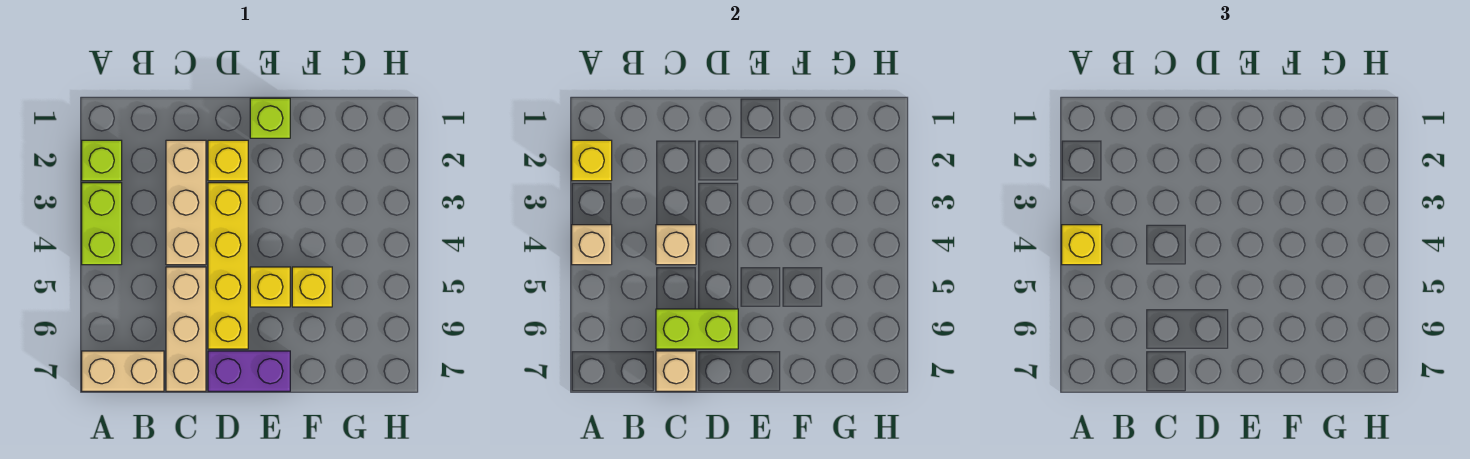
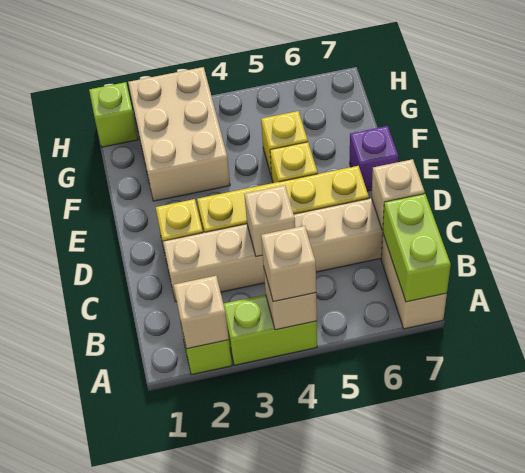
yellow 1x1 brick [572,140,612,181] -> tan 1x1 brick [174,276,229,349]
yellow 1x1 brick [1062,225,1102,265] -> tan 1x1 brick [261,226,316,302]
lime 1x2 brick [656,309,738,349] -> lime 1x2 brick moved to [383,194,451,302]
purple 1x2 brick [208,351,290,391] -> purple 1x1 brick [350,126,398,191]
lime 1x1 brick [250,98,290,138] -> lime 1x1 brick moved to [89,82,138,147]
none -> tan 2x3 brick [128,67,230,201]

